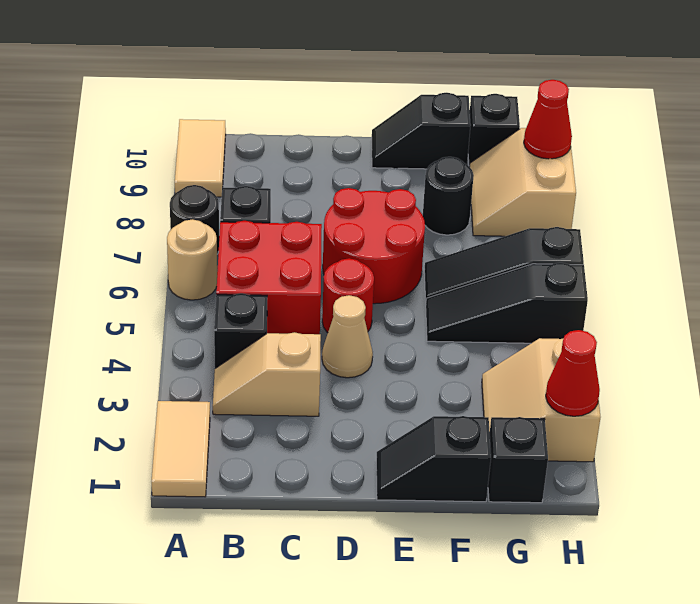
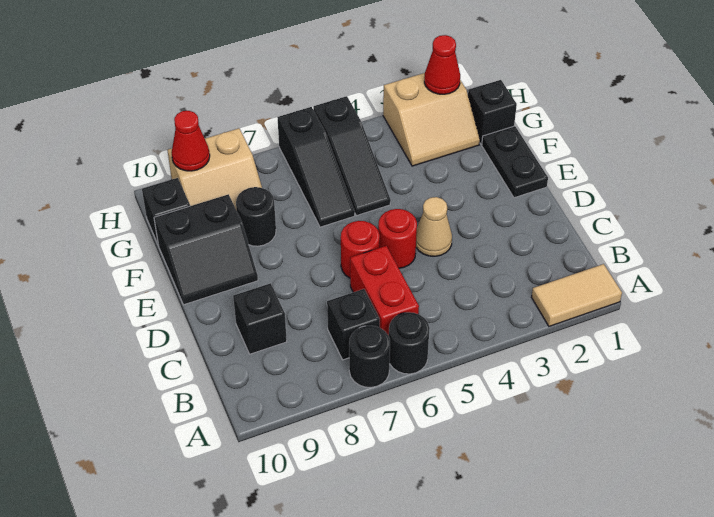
tan 1x1 round brick [167,219,217,300] -> black 1x1 round brick [389,312,430,374]
tan 1x2 tile [175,119,226,197] -> none
tan 1x2 slope [213,332,321,416] -> none
black 1x1 brick [214,293,267,368] -> black 1x1 brick moved to [233,283,287,354]
red 2x2 brick [216,221,322,334] -> red 1x2 brick [350,246,419,336]
red 2x2 round brick [323,188,425,304] -> red 1x1 round brick [341,221,380,278]
black 1x2 slope [376,416,491,502] -> black 1x2 plate [482,126,548,198]
black 1x2 slope [372,93,471,169] -> black 2x2 slope [154,194,258,305]

